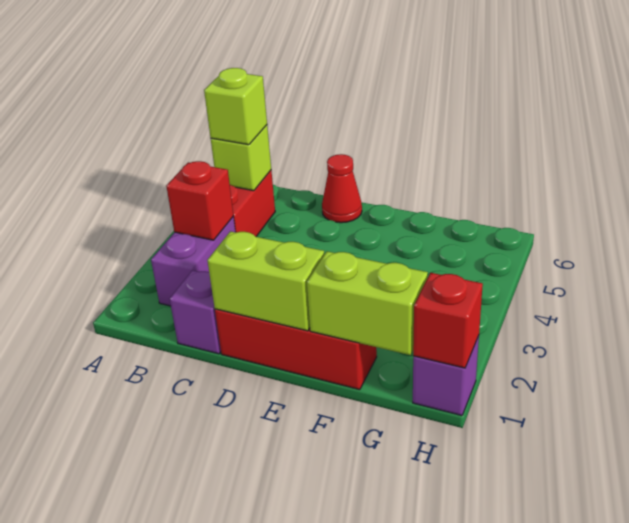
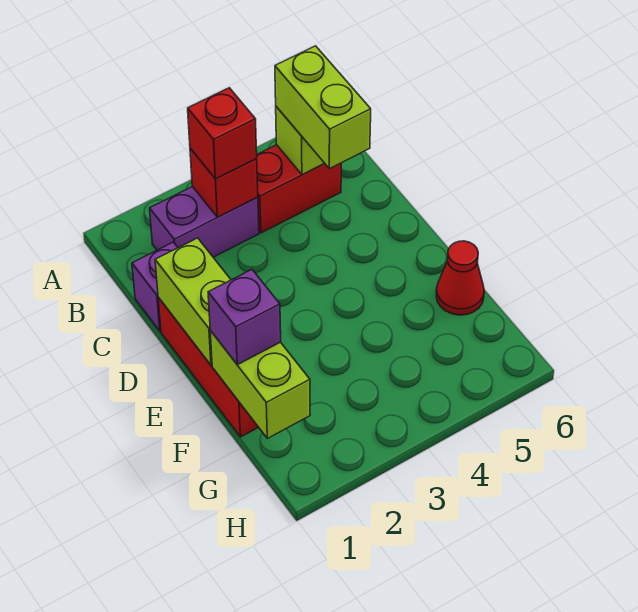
lime 1x1 brick [204,68,267,145] -> lime 1x2 brick [275,46,371,169]
red 1x1 cone [322,154,362,223] -> red 1x1 cone moved to [436,241,484,315]
purple 1x1 brick [413,336,479,416] -> purple 1x1 brick moved to [208,270,281,365]
red 1x1 brick [413,273,483,368] -> red 1x1 brick moved to [188,88,257,179]

